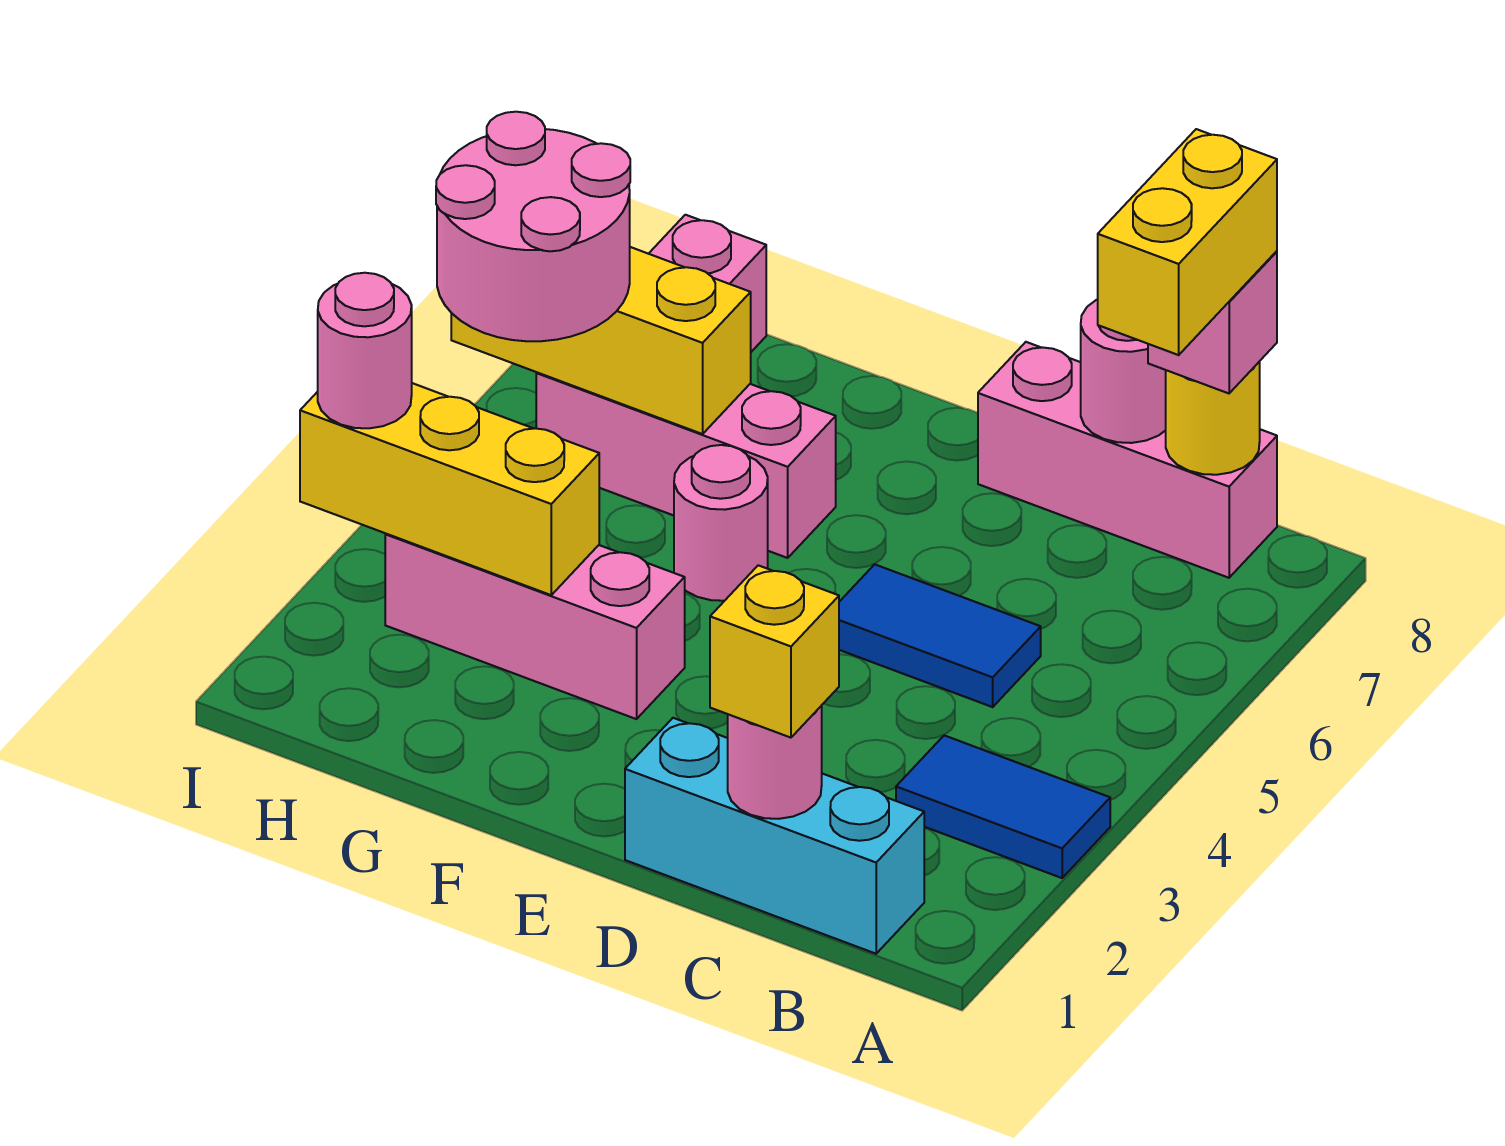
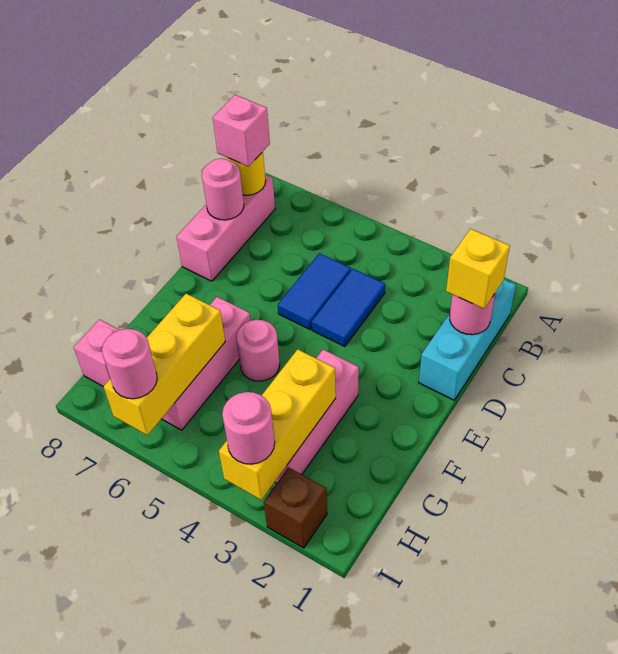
blue 1x2 tile [896,735,1110,878] -> blue 1x2 tile moved to [312,269,385,347]
yellow 1x2 brick [1098,129,1277,355] -> none
pink 2x2 round brick [436,112,630,341] -> pink 1x1 round brick [102,329,157,399]
none -> brown 1x1 brick [264,467,327,548]

